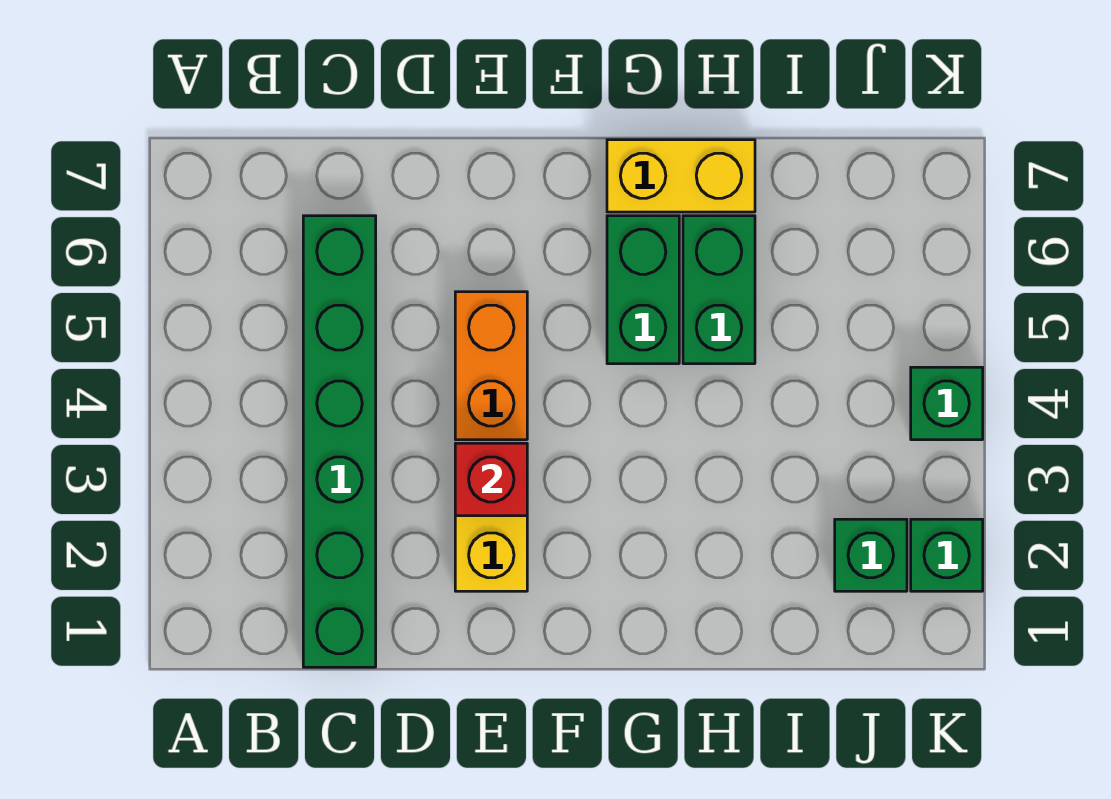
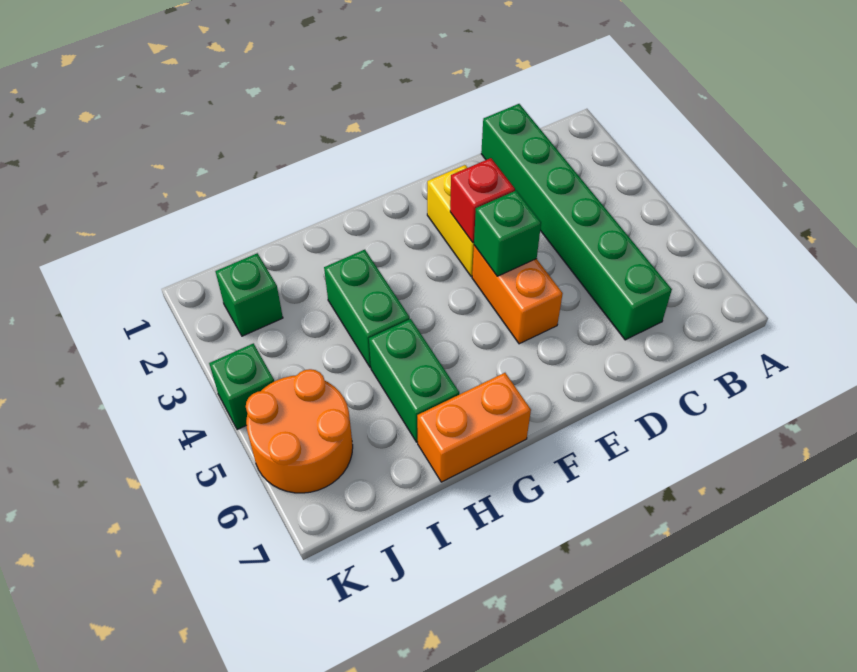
green 1x2 brick [607,216,679,364] -> green 1x2 brick moved to [324,250,410,368]
yellow 1x2 brick [607,140,755,212] -> orange 1x2 brick [417,373,531,482]
none -> orange 2x2 round brick [246,369,353,493]
green 1x1 brick [911,519,983,591] -> green 1x1 brick moved to [474,191,541,276]

